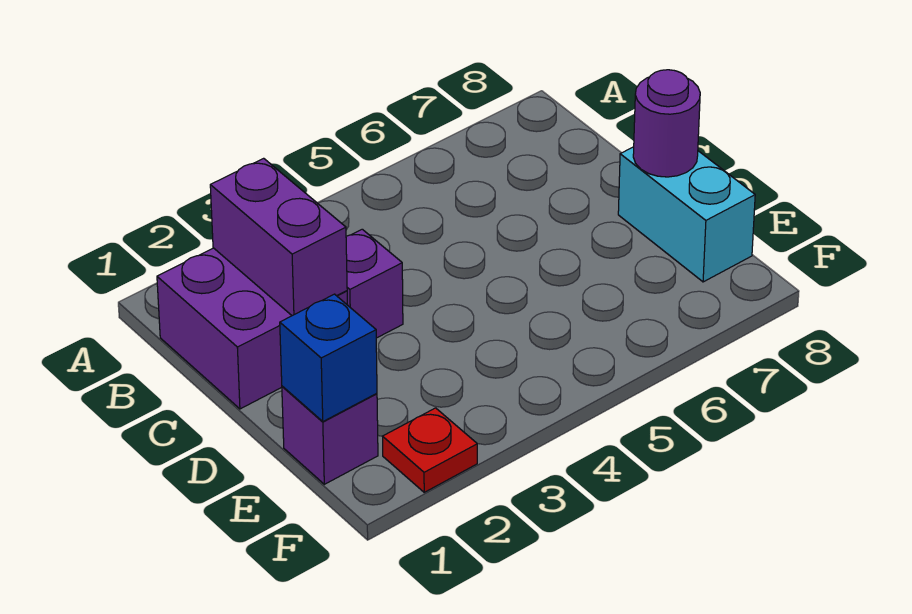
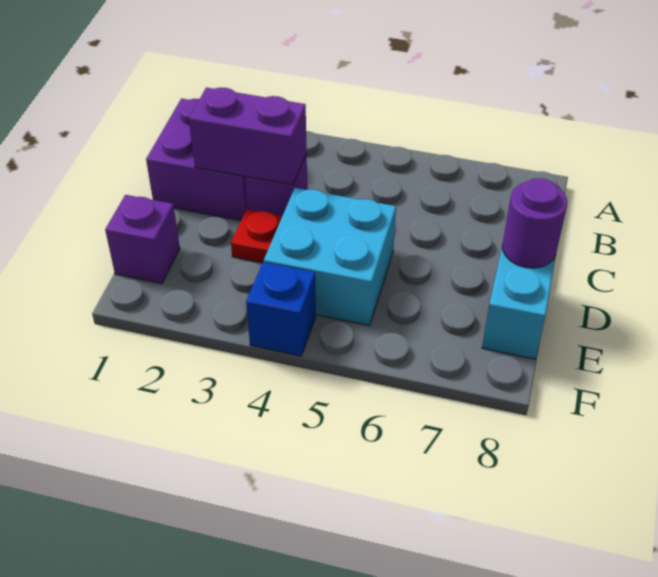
purple 1x2 brick [210,158,347,316] -> purple 1x2 brick turned to [189,88,307,185]
none -> cyan 2x2 brick [264,188,396,326]
blue 1x1 brick [280,294,377,422] -> blue 1x1 brick moved to [246,262,316,356]
red 1x1 plate [383,408,477,492] -> red 1x1 plate moved to [231,209,282,263]

